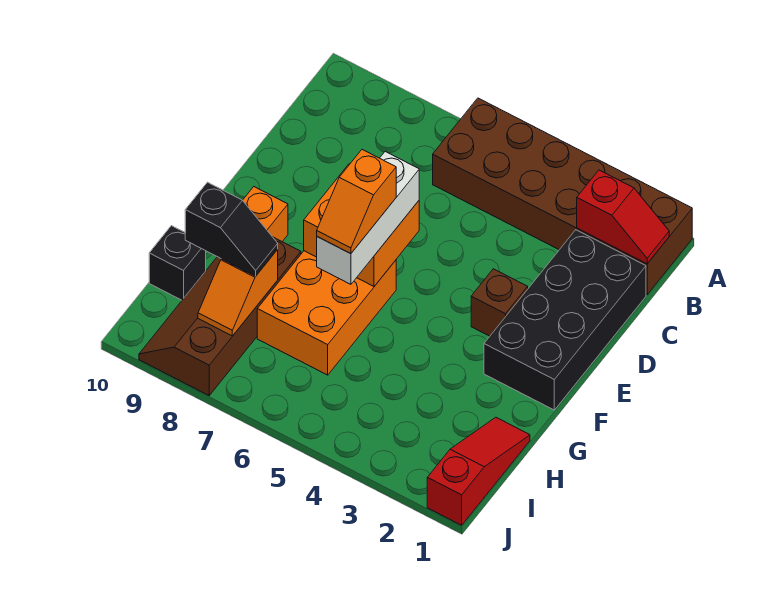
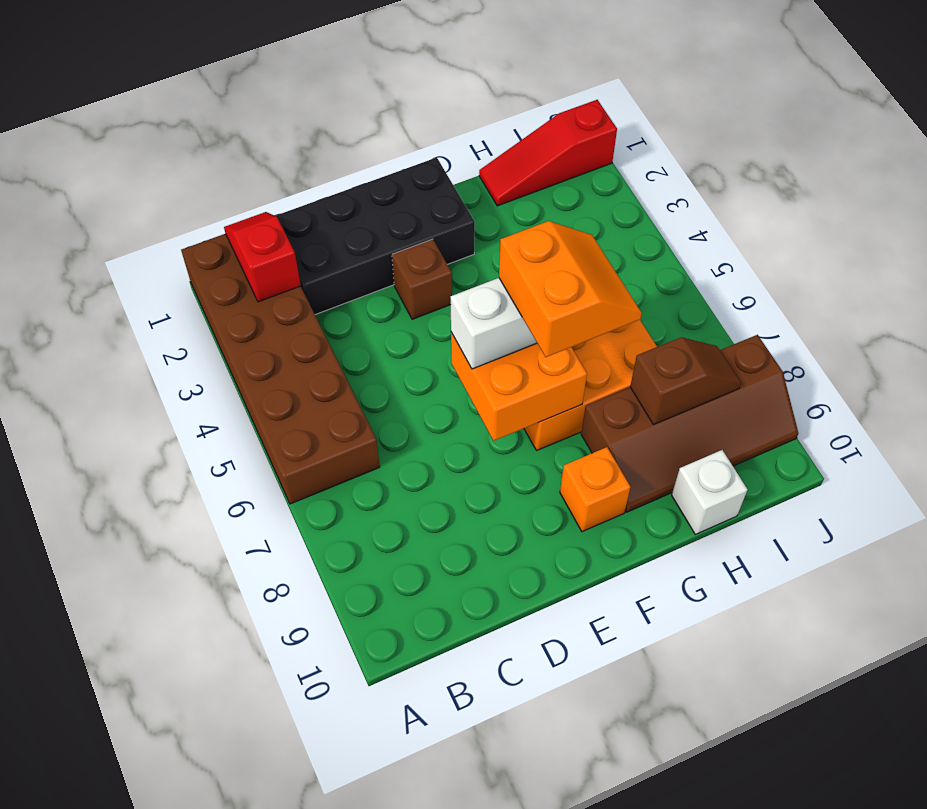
orange 1x2 slope [317,150,396,254] -> orange 2x2 slope [499,221,642,357]
orange 1x2 slope [198,250,278,336] -> brown 1x2 slope [630,337,741,425]
black 1x2 slope [185,182,278,276] -> none
black 1x1 brick [149,226,206,300] -> white 1x1 brick [672,450,747,534]

